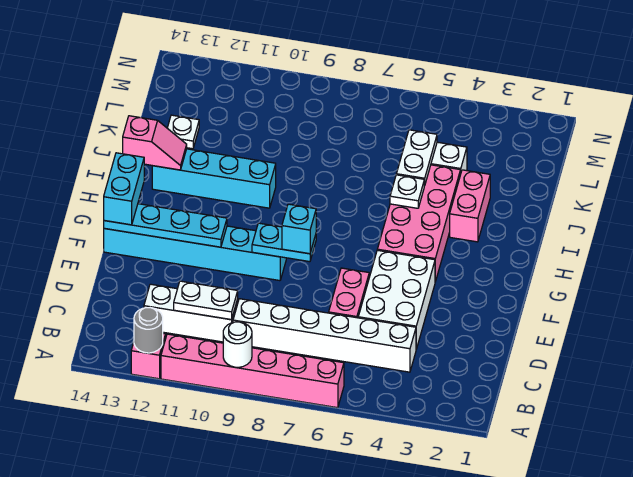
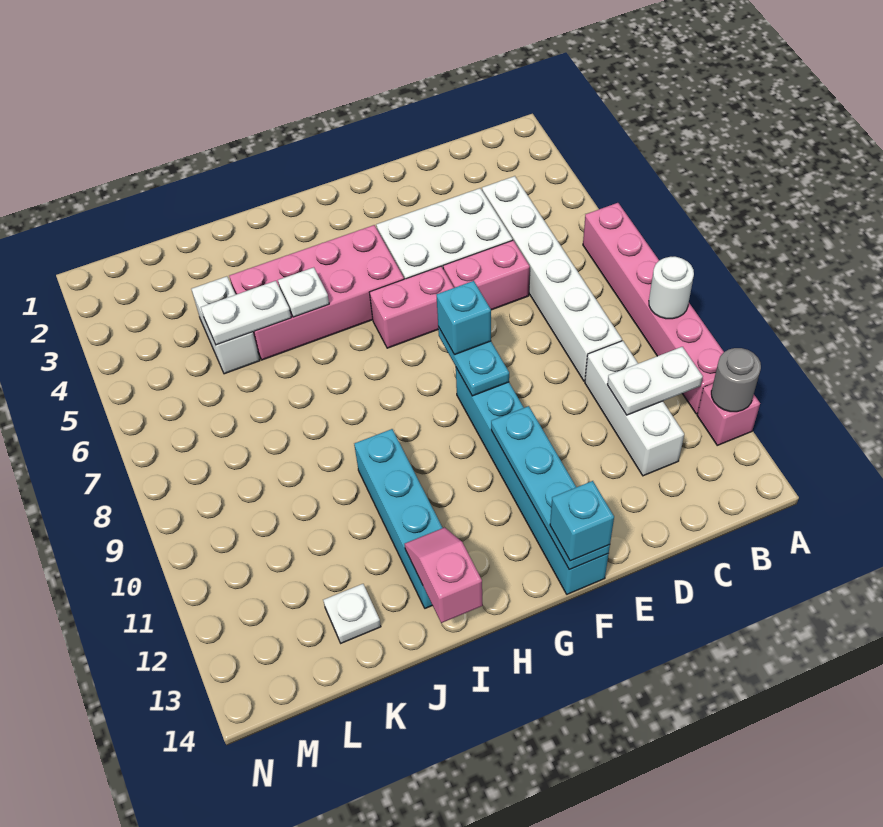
white 1x2 plate [174,281,238,320] -> white 1x2 plate turned to [607,347,703,415]
cyan 1x2 brick [104,153,144,225] -> cyan 1x1 brick [550,481,614,561]
pink 1x2 brick [450,170,490,242] -> pink 1x2 brick moved to [370,266,454,348]

